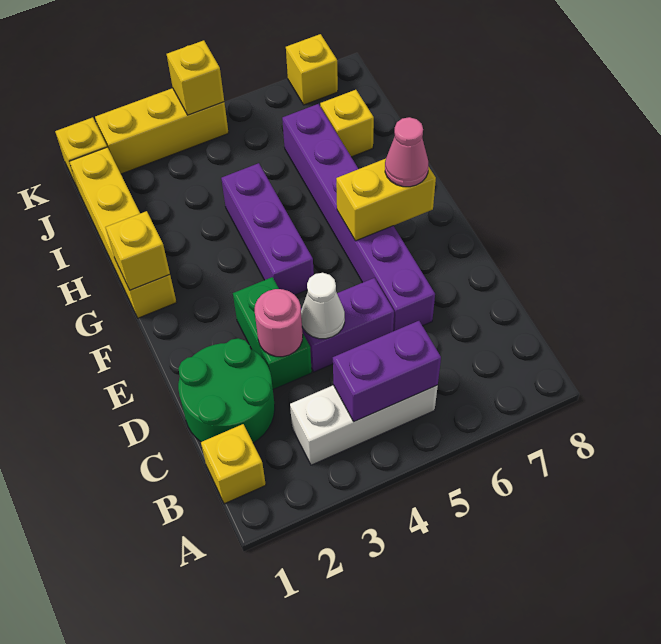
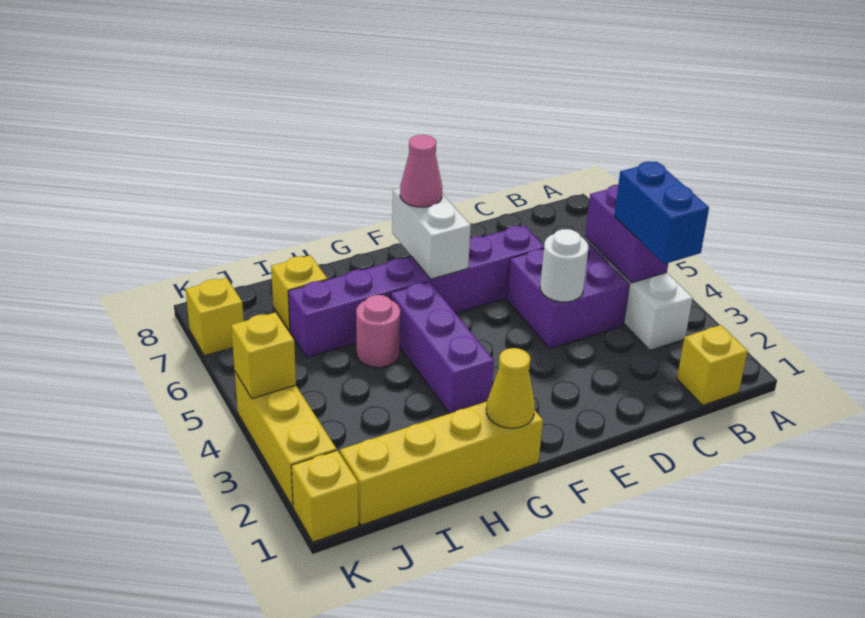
none -> blue 1x2 brick [614,161,709,264]
green 2x2 round brick [178,338,275,443] -> none
green 1x2 brick [233,277,312,389] -> none
pink 1x1 round brick [255,289,303,357] -> pink 1x1 round brick moved to [356,295,400,367]
purple 1x2 brick [301,278,394,372] -> purple 2x2 brick [507,242,630,349]
white 1x1 cone [301,273,345,339] -> white 1x1 round brick [540,229,589,302]
purple 1x3 brick [221,163,314,295] -> purple 1x3 brick turned to [391,282,494,414]
yellow 1x2 brick [336,159,436,241] -> white 1x2 brick [392,188,471,279]
yellow 1x1 brick [105,211,170,290] -> yellow 1x1 cone [486,348,535,428]

